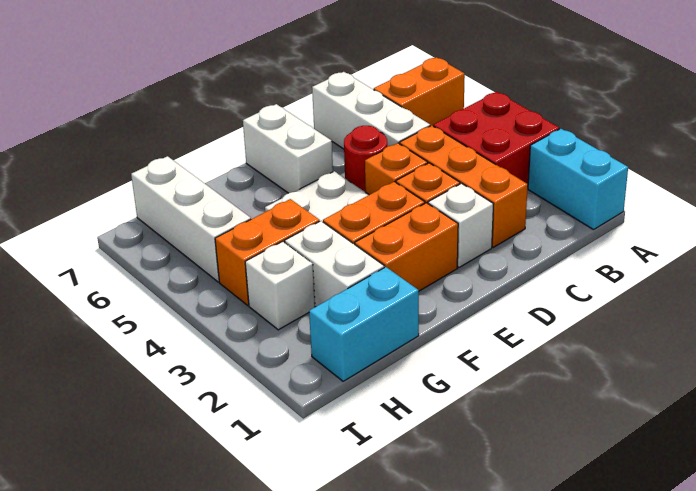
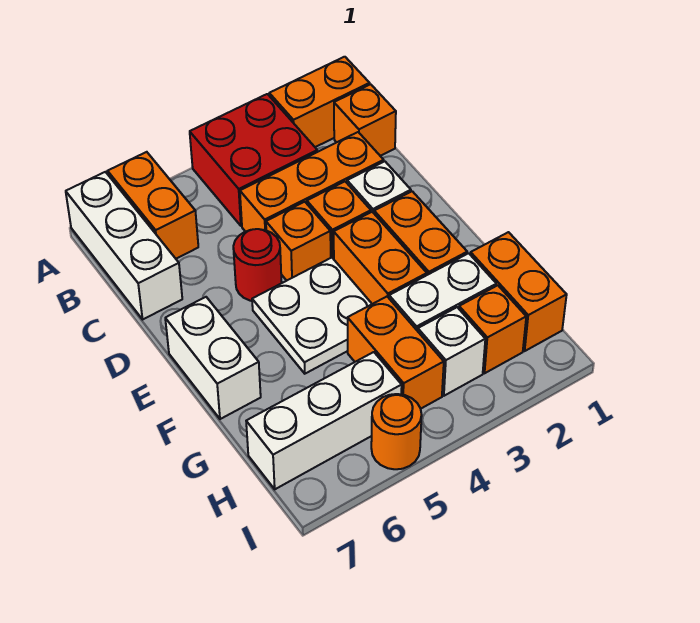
cyan 1x2 brick [528,129,628,230] -> orange 1x2 brick [269,57,370,147]
none -> orange 1x1 brick [334,84,396,156]
white 1x3 brick [312,72,430,149] -> white 1x3 brick turned to [66,172,182,319]
white 1x2 brick [243,104,333,193] -> white 1x2 brick turned to [165,297,261,419]
cyan 1x2 brick [309,267,419,381] -> orange 1x2 brick [471,232,567,351]
none -> orange 1x1 brick [459,285,526,373]
none -> orange 1x1 round brick [371,394,422,469]

